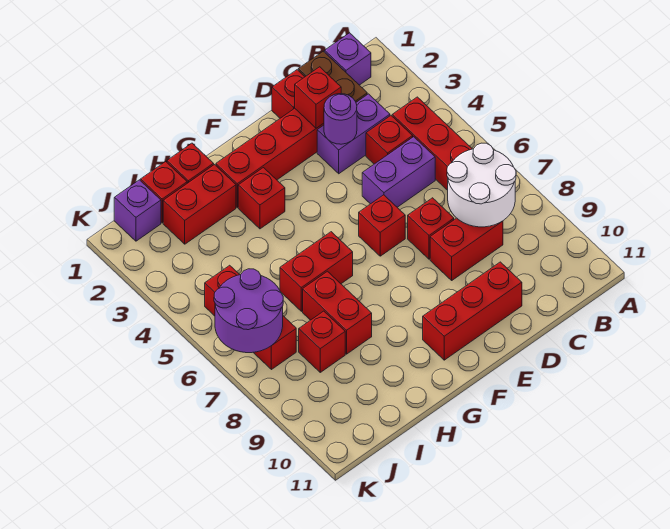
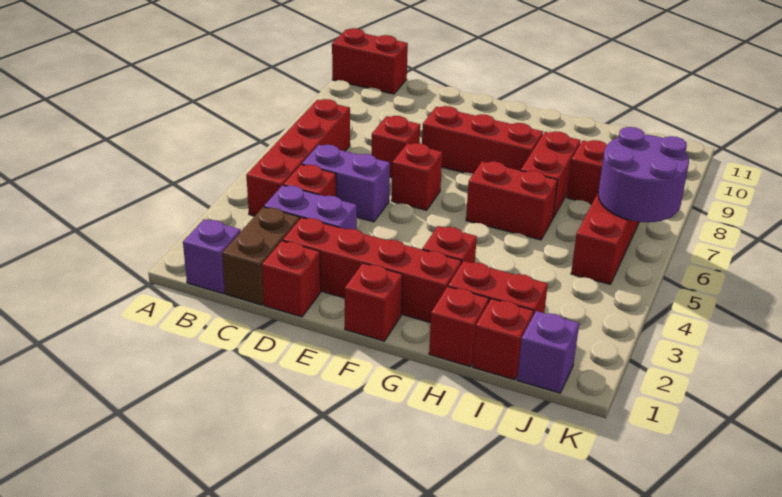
white 2x2 round brick [447,143,516,227] -> none
red 1x2 brick [430,218,503,280] -> red 1x2 brick moved to [332,28,408,94]
red 1x1 brick [295,67,341,128] -> red 1x1 brick moved to [345,263,403,341]
purple 1x1 round brick [324,94,357,144] -> none
red 1x3 brick [423,262,522,360] -> red 1x3 brick moved to [422,106,543,174]

